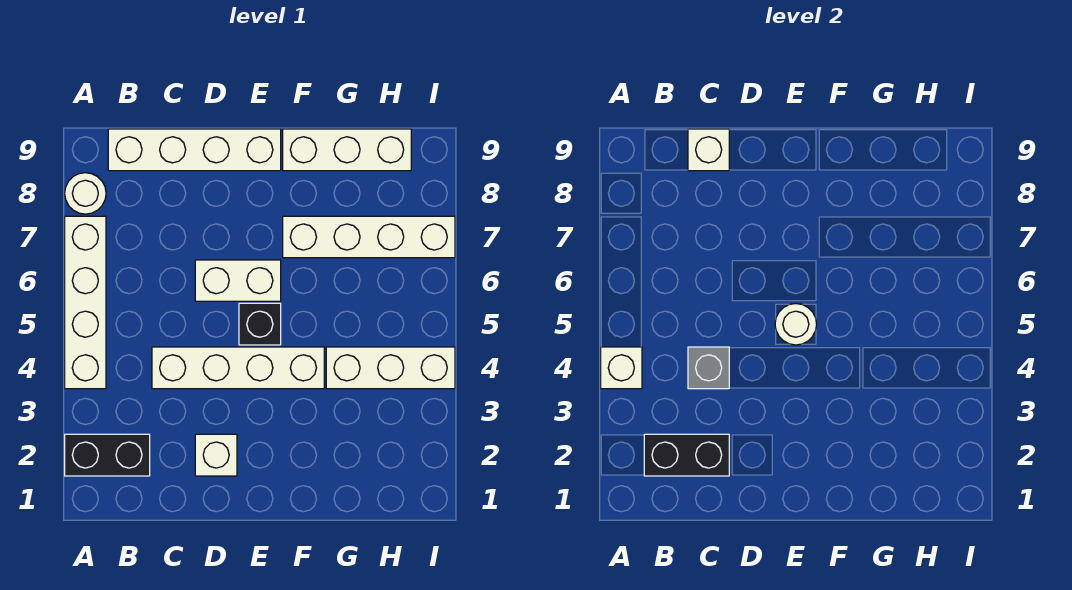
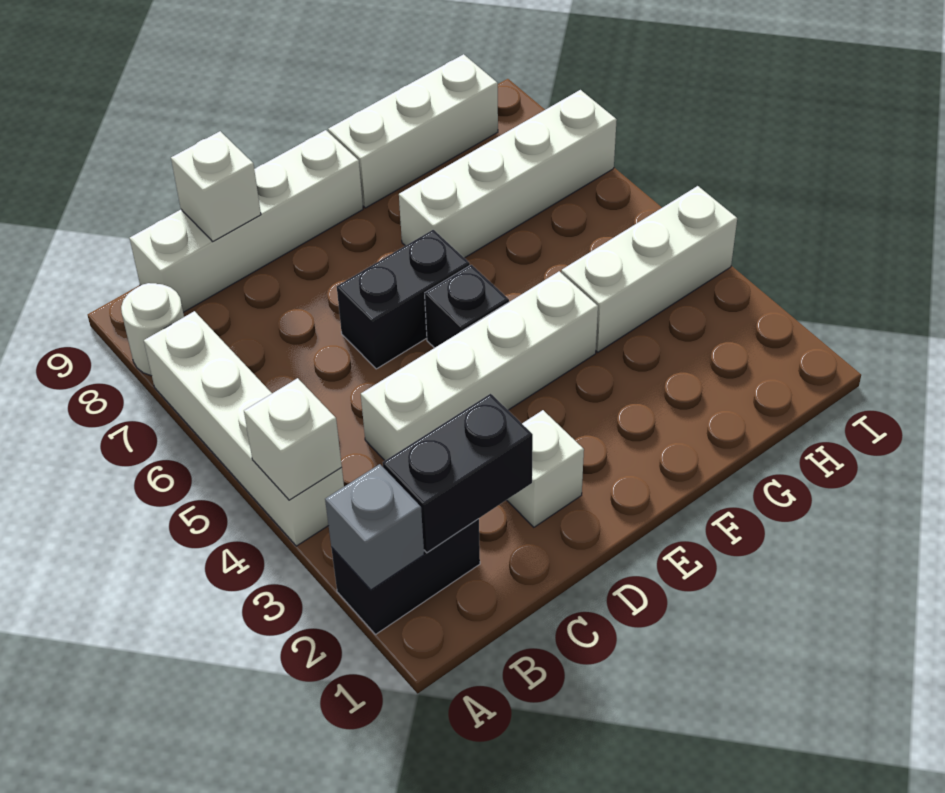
grey 1x1 brick [688,347,729,389] -> grey 1x1 brick moved to [325,464,424,590]
white 1x2 brick [195,260,281,301] -> black 1x2 brick [337,230,470,369]
white 1x1 round brick [775,304,817,345] -> none

